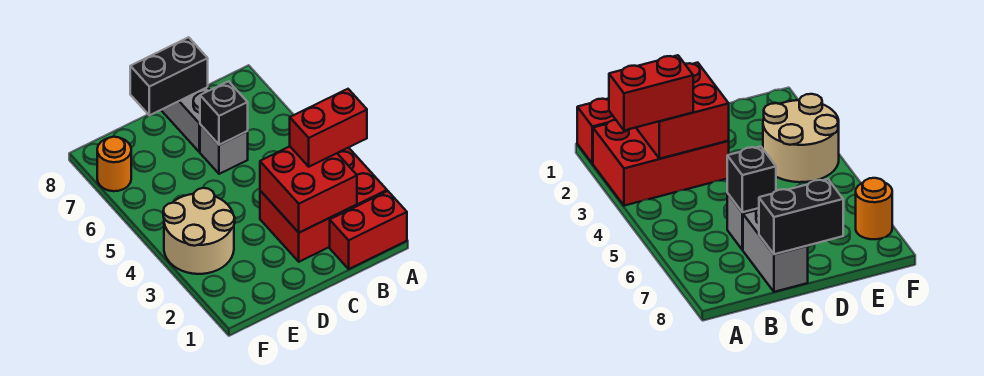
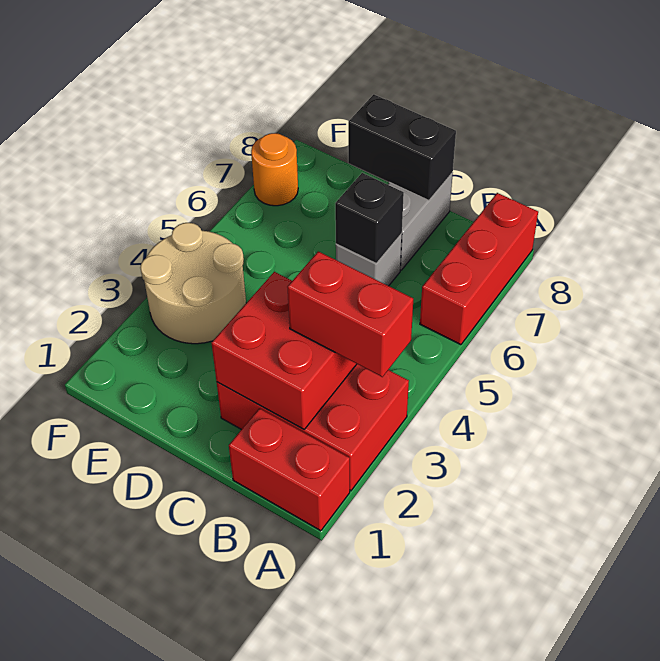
none -> red 1x3 brick [420,193,538,345]

